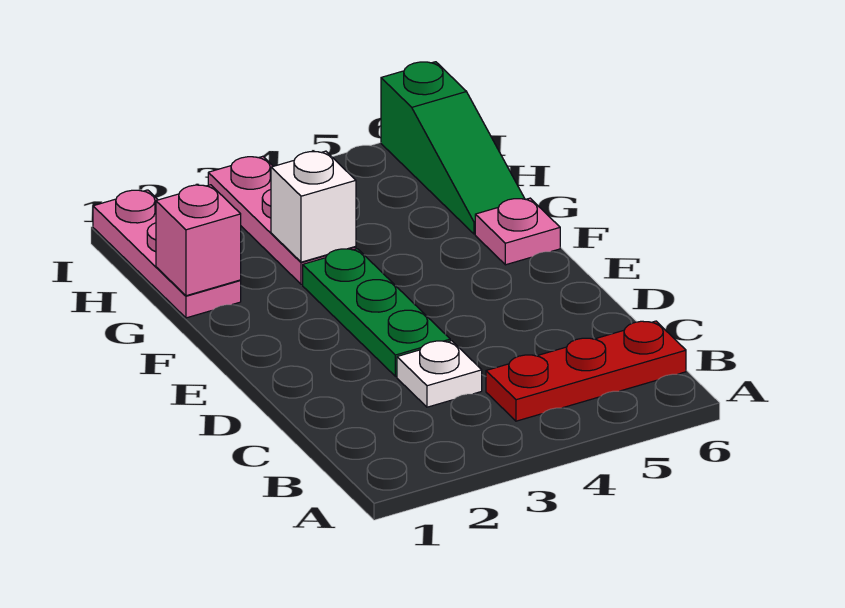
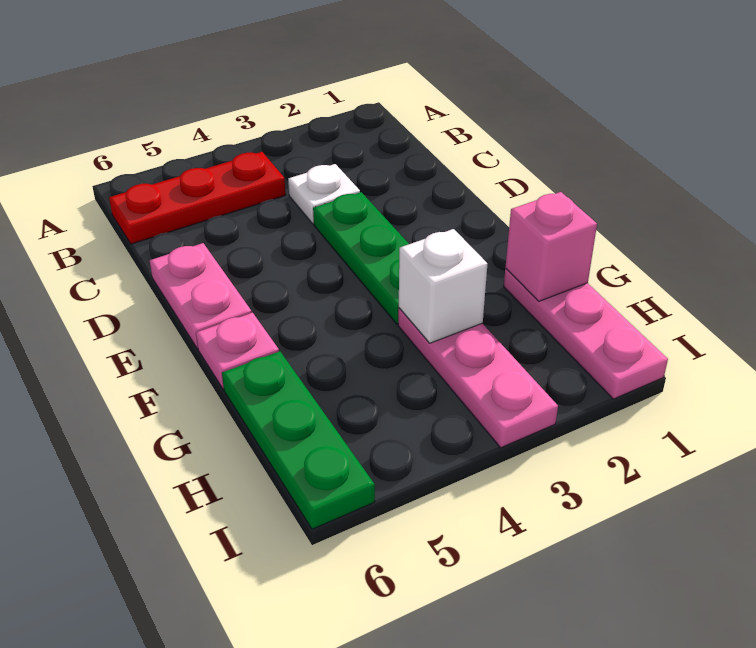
none -> pink 1x2 plate [150,243,252,349]
green 1x3 slope [381,62,525,234] -> green 1x3 plate [222,351,375,529]

